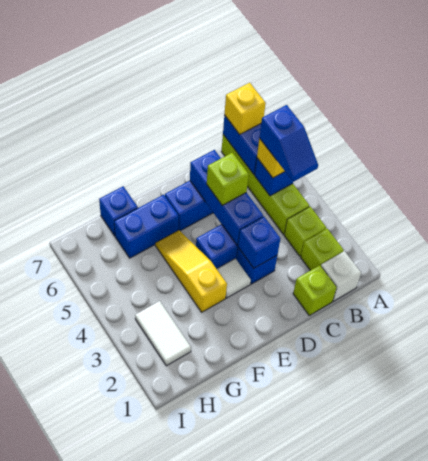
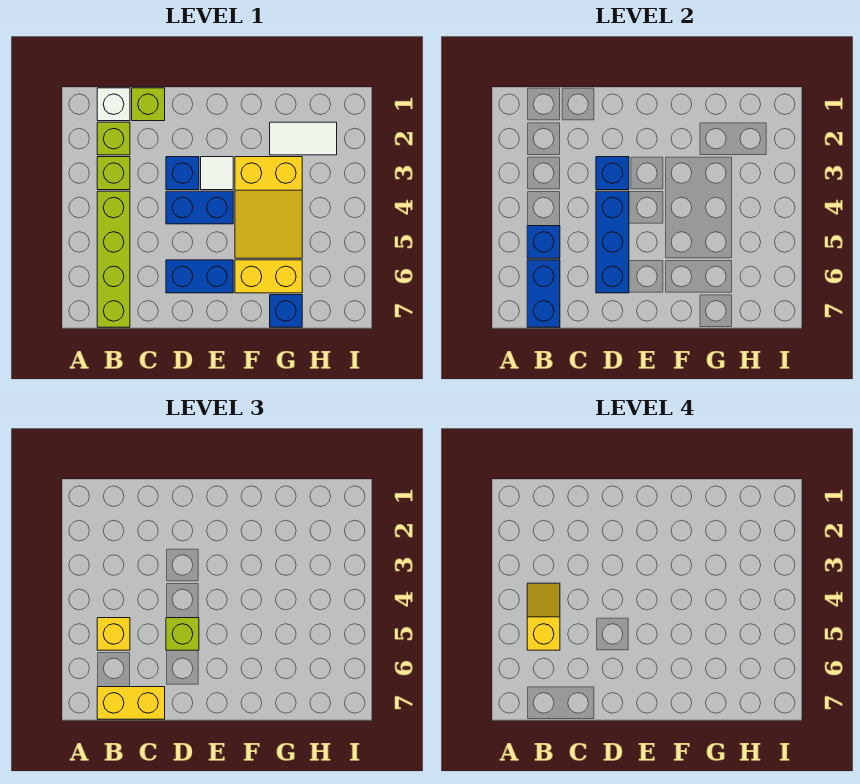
blue 1x2 slope [259,105,318,182] -> yellow 1x2 slope [527,583,560,650]
yellow 1x1 brick [224,83,266,134] -> yellow 1x2 brick [97,687,165,719]
yellow 1x3 slope [155,230,227,312] -> yellow 2x3 slope [235,157,302,258]
blue 1x2 brick [114,195,179,258] -> yellow 1x2 brick [235,260,302,293]
white 1x2 tile [135,301,191,366] -> white 1x2 tile turned to [270,122,337,155]

